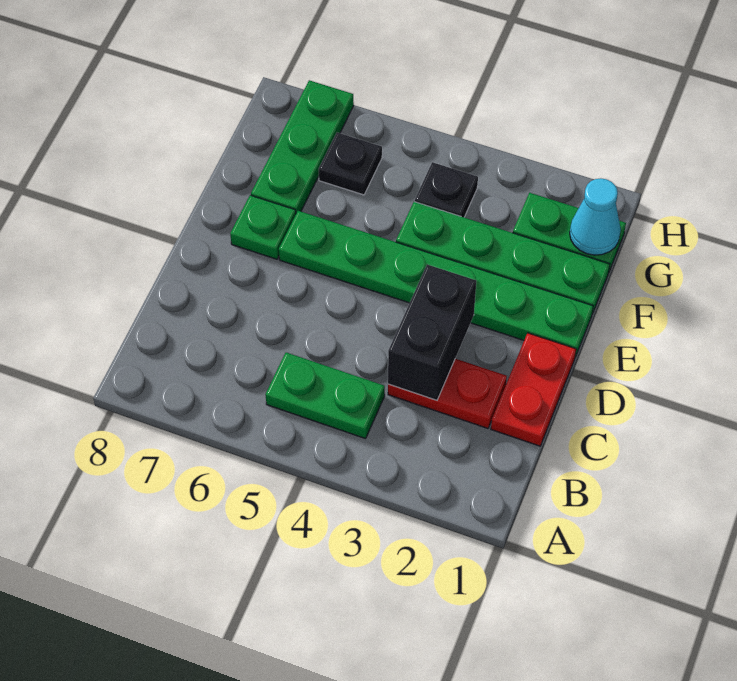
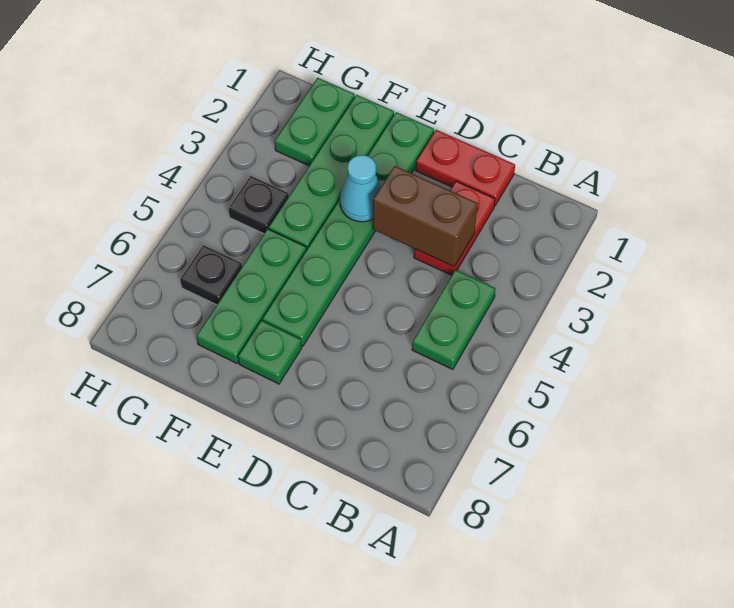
black 1x2 brick [388,265,476,400] -> brown 1x2 brick [373,166,478,266]
green 1x3 plate [251,80,354,213] -> green 1x3 plate turned to [196,229,306,363]
cyan 1x1 cone [570,178,621,255] -> cyan 1x1 cone moved to [340,155,381,222]

